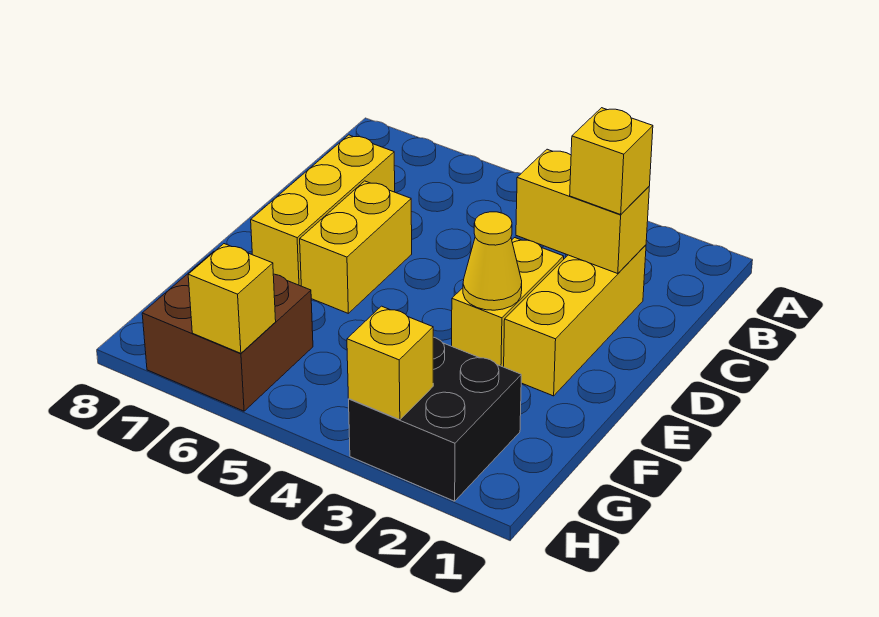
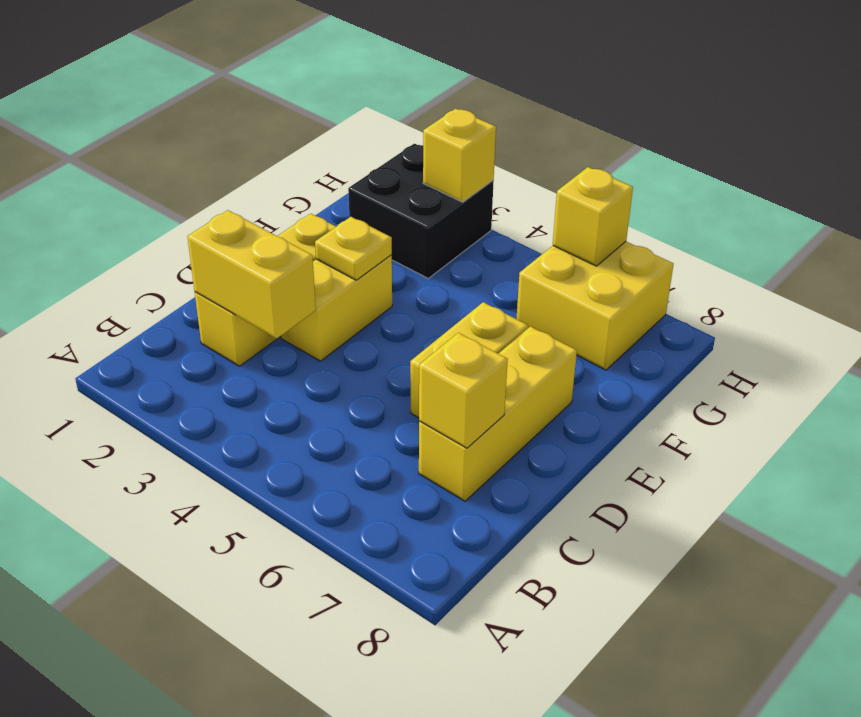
yellow 1x1 brick [570,108,653,214] -> yellow 1x1 brick moved to [419,333,508,448]
yellow 1x1 cone [463,212,522,310] -> yellow 1x1 plate [315,217,392,280]
brown 2x2 brick [142,252,313,411] -> yellow 2x2 brick [517,242,673,370]

